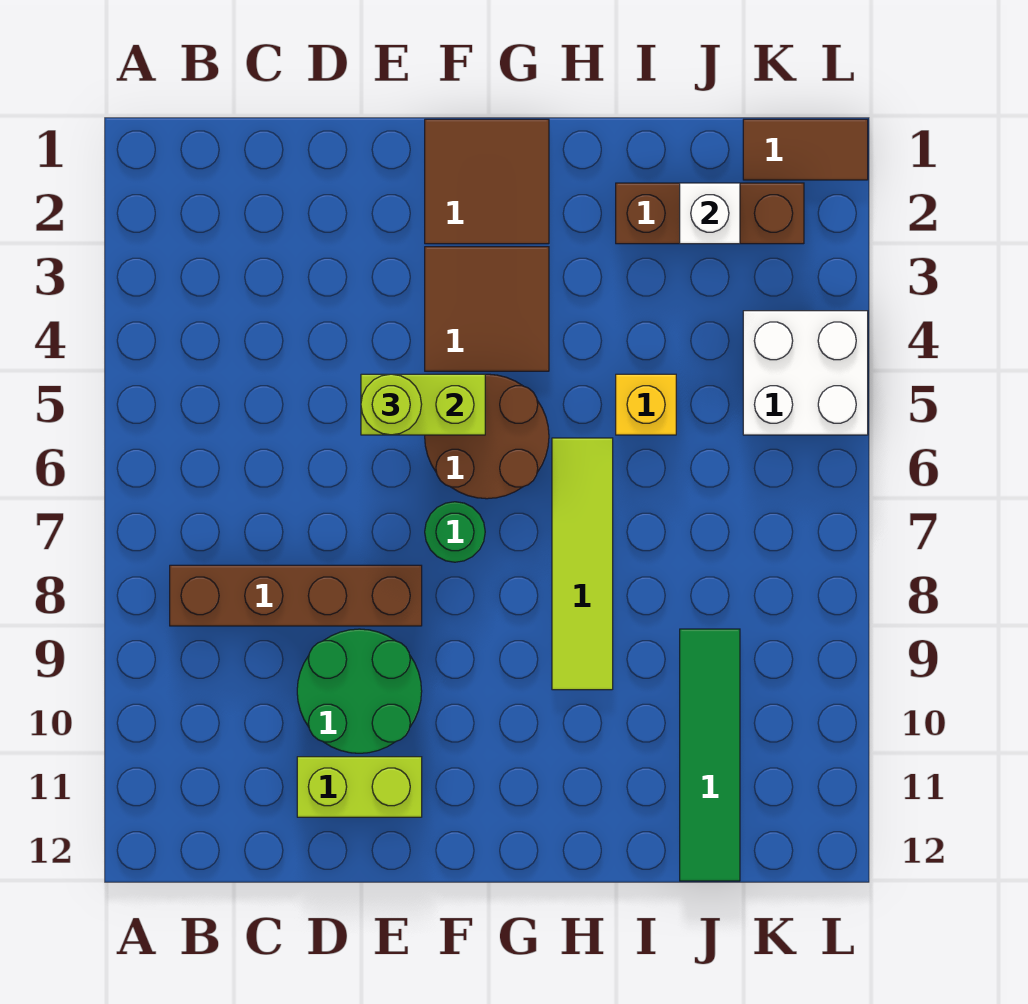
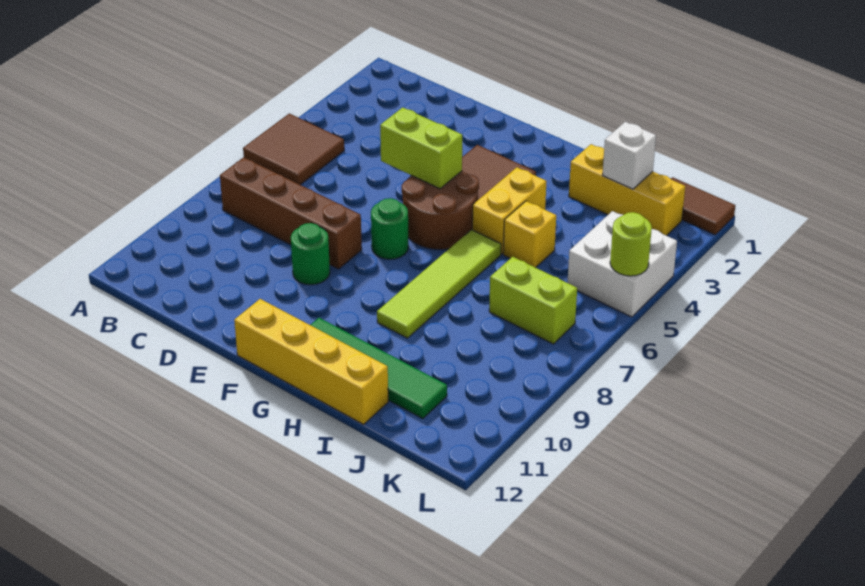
green 2x2 round brick [297,629,422,753] -> green 1x1 round brick [291,223,330,285]
lime 1x2 brick [297,757,422,817] -> lime 1x2 brick moved to [489,257,577,344]
lime 1x1 round brick [361,374,422,435] -> lime 1x1 round brick moved to [610,212,652,276]
brown 2x2 tile [425,119,549,244] -> brown 2x2 tile moved to [243,114,344,185]
none -> yellow 1x4 brick [234,299,388,424]
none -> yellow 1x2 brick [472,167,547,254]
brown 1x3 brick [616,183,804,244] -> yellow 1x3 brick [569,144,685,236]
green 1x4 tile [680,629,740,881] -> green 1x4 tile turned to [311,318,447,419]

